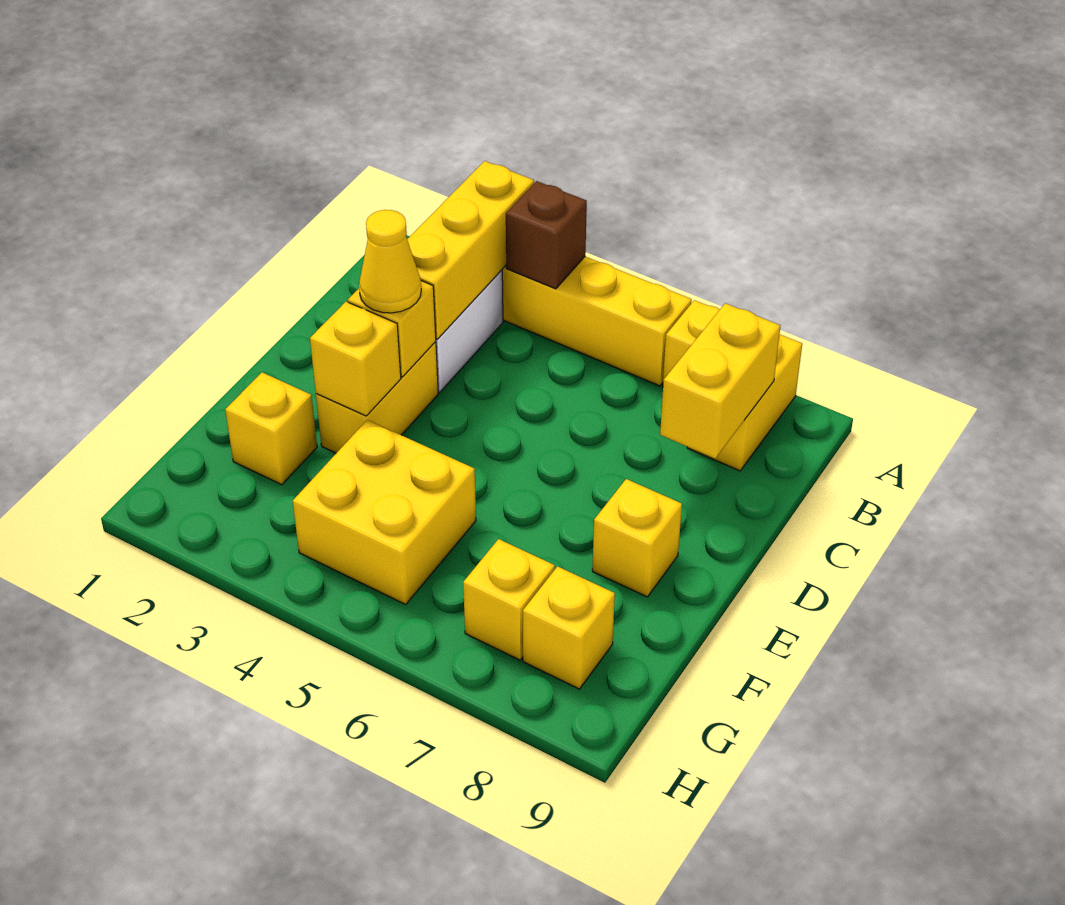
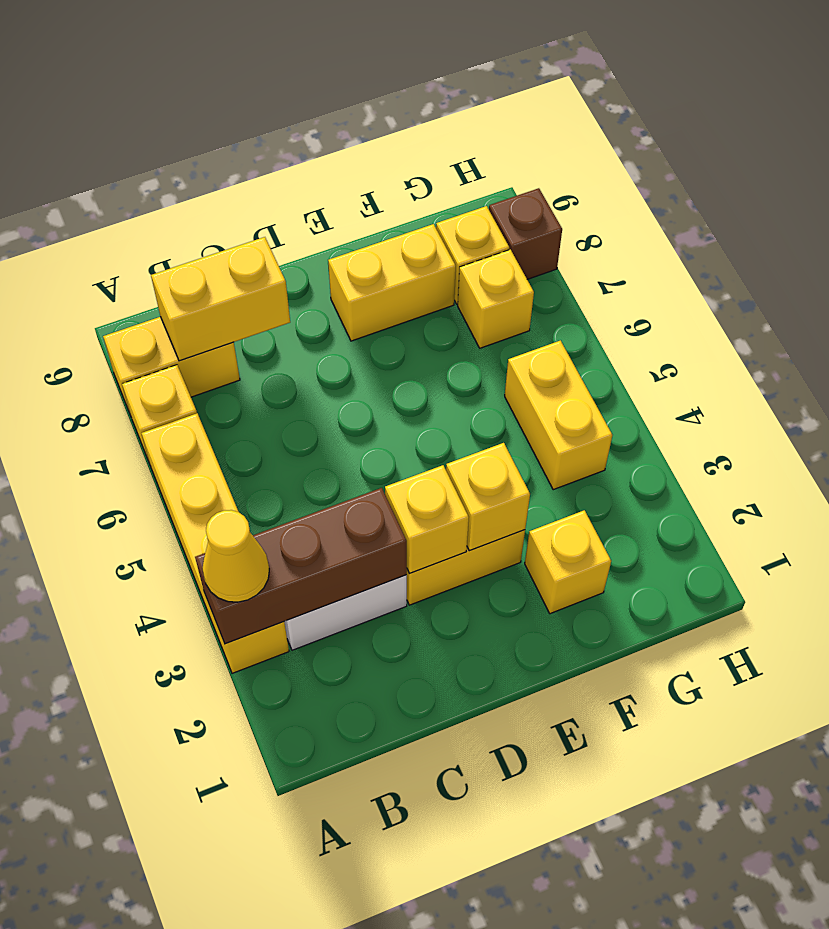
yellow 1x3 brick [407,161,534,339] -> brown 1x3 brick [195,488,407,644]
brown 1x1 brick [506,181,587,289] -> brown 1x1 brick moved to [489,188,562,279]
yellow 1x1 cone [359,210,421,313] -> yellow 1x1 cone moved to [202,510,269,602]
yellow 1x1 brick [592,479,682,597] -> yellow 1x2 brick [328,224,456,341]
yellow 2x2 brick [293,420,476,604] -> yellow 1x2 brick [505,341,612,490]

